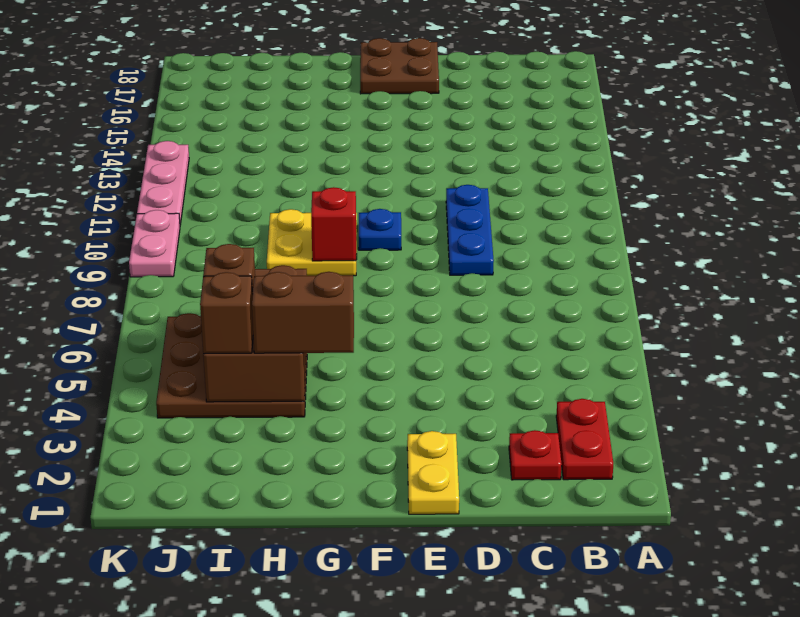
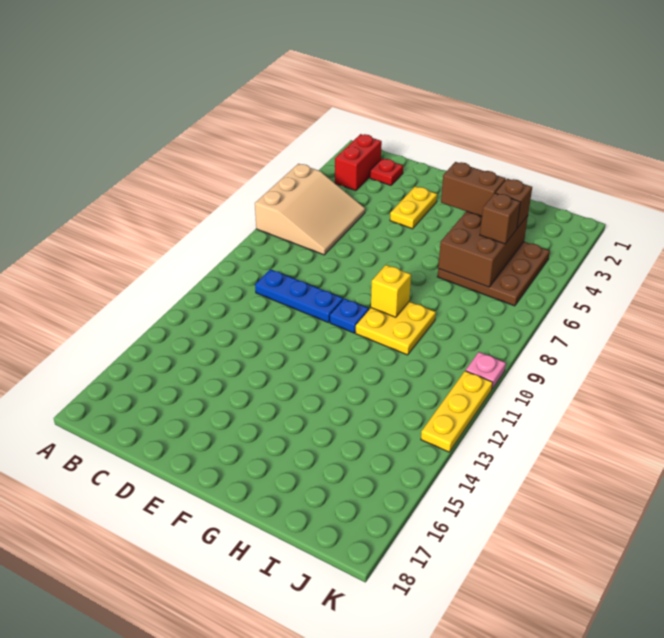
none -> tan 3x3 slope [255,164,365,255]
red 1x2 plate [556,399,613,480] -> red 1x2 brick [335,134,382,191]
blue 1x3 plate [446,185,494,275] -> blue 1x3 plate turned to [255,269,343,323]
yellow 1x2 plate [407,431,459,514] -> yellow 1x2 plate moved to [390,186,437,229]
brown 2x2 plate [360,38,439,94] -> none
red 1x1 brick [311,187,356,261] -> yellow 1x1 brick [371,265,411,317]
pink 1x2 plate [129,210,180,277] -> pink 1x1 plate [466,352,506,389]
pink 1x3 plate [137,141,189,225] -> yellow 1x3 plate [421,371,493,452]

